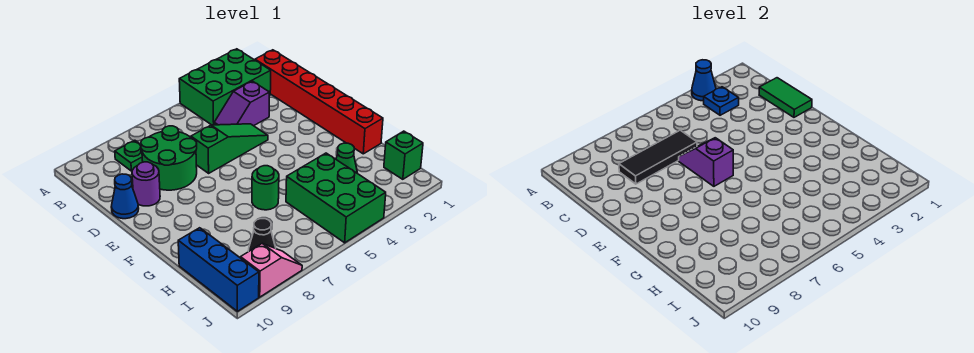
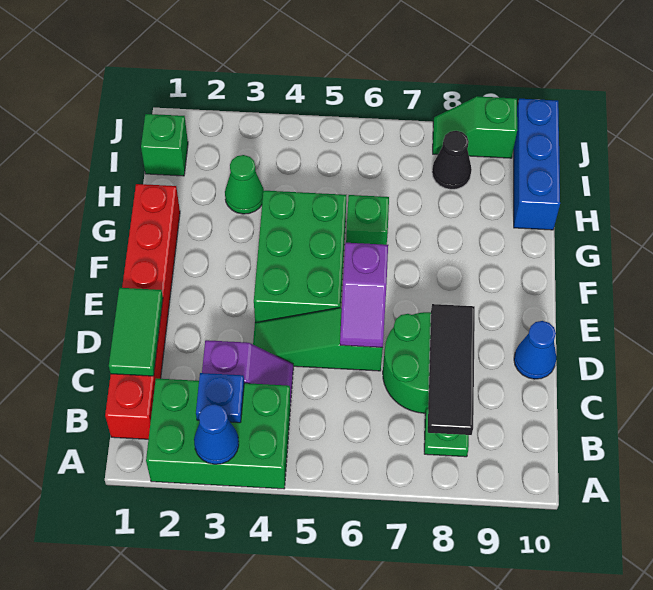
black 1x3 tile [619,130,697,184] -> black 1x3 tile turned to [428,304,475,435]
purple 1x1 round brick [132,162,160,206] -> none
green 1x1 round brick [252,166,279,210] -> green 1x1 brick [346,195,389,245]
green 2x3 brick [286,153,386,243] -> green 2x3 brick moved to [254,191,346,323]
pink 1x2 slope [241,244,302,297] -> green 1x2 slope [433,96,517,158]

